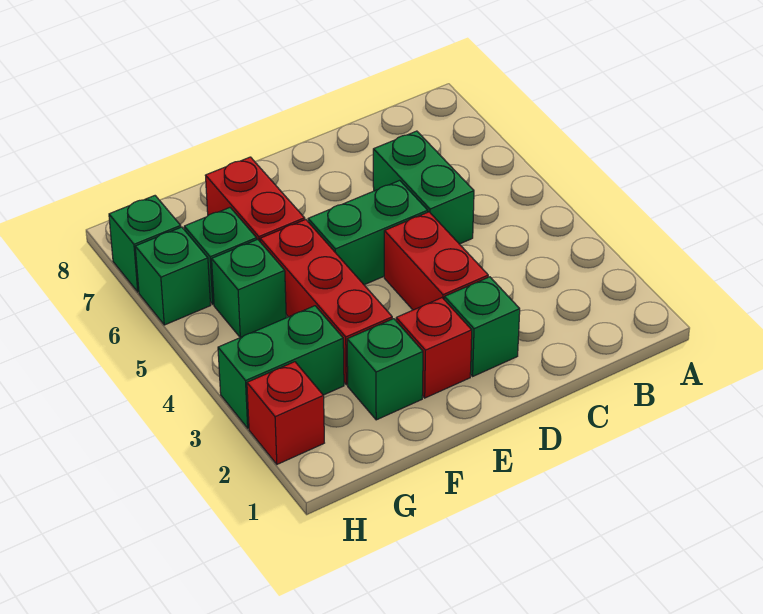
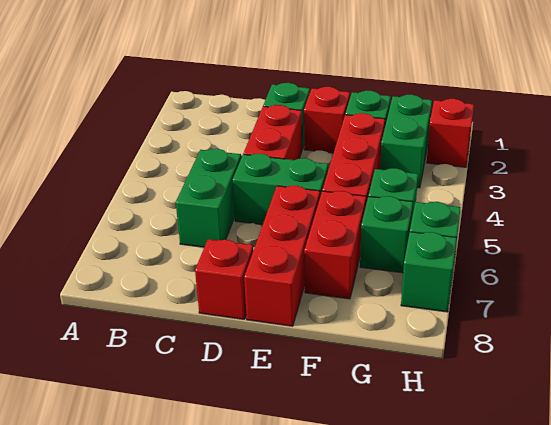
none -> red 1x1 brick [195,239,253,319]
none -> red 1x3 brick [244,186,320,326]
green 1x2 brick [218,306,344,428] -> green 1x2 brick turned to [380,95,432,188]

